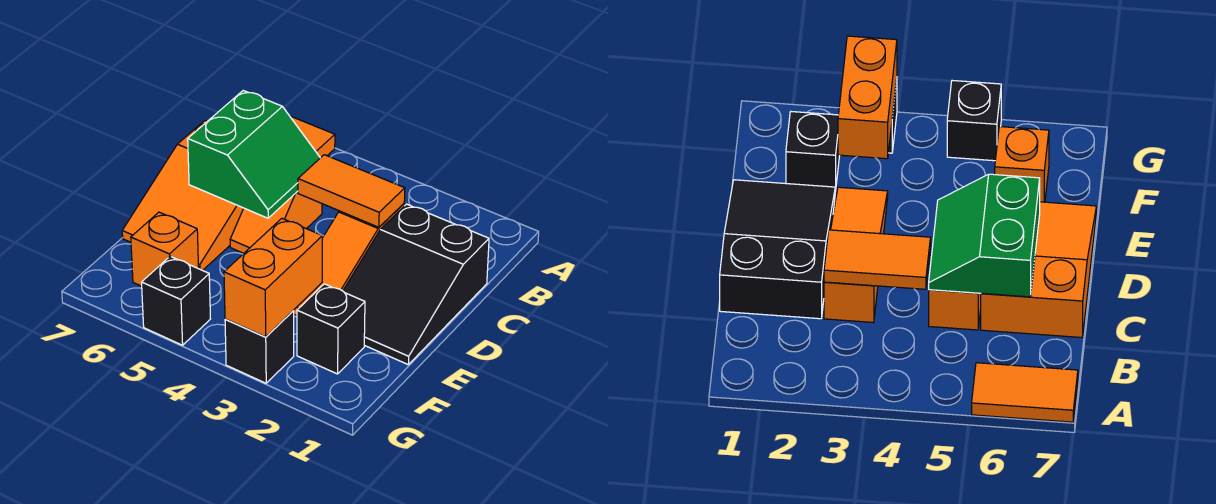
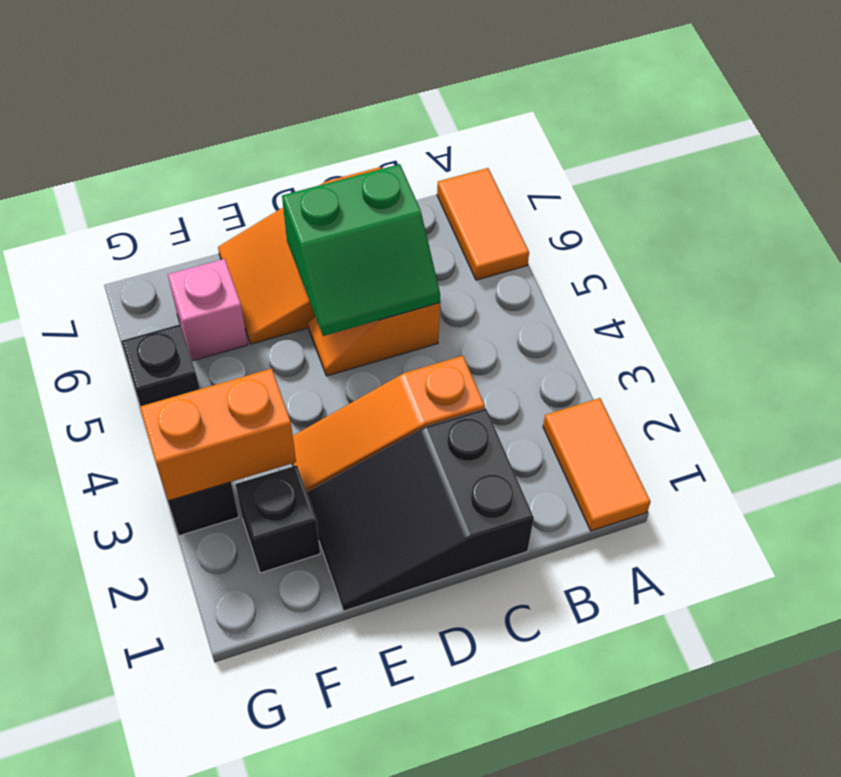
orange 1x2 tile [298,155,405,227] -> orange 1x2 tile moved to [543,398,651,531]
orange 1x1 brick [131,212,199,286] -> pink 1x1 brick [168,259,248,361]

